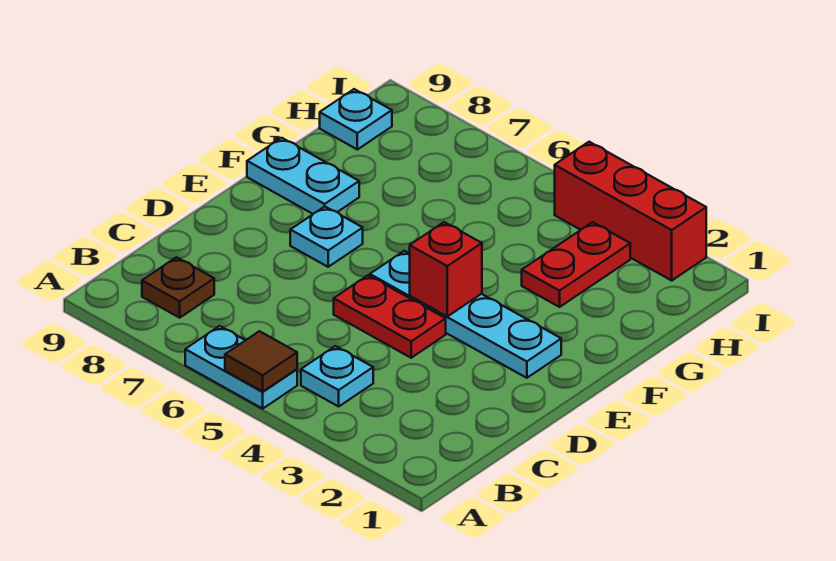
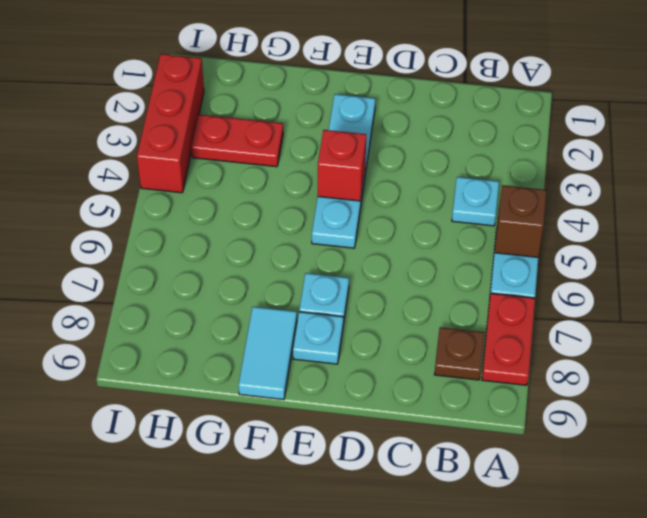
brown 1x1 tile [225,331,297,392] -> brown 1x1 brick [495,185,546,257]
red 1x2 plate [334,275,446,358] -> red 1x2 plate moved to [482,293,535,385]
cyan 1x2 plate [247,138,359,214] -> cyan 1x2 tile [238,307,297,400]
cyan 1x1 plate [320,89,392,149] -> cyan 1x1 plate moved to [293,312,343,364]

